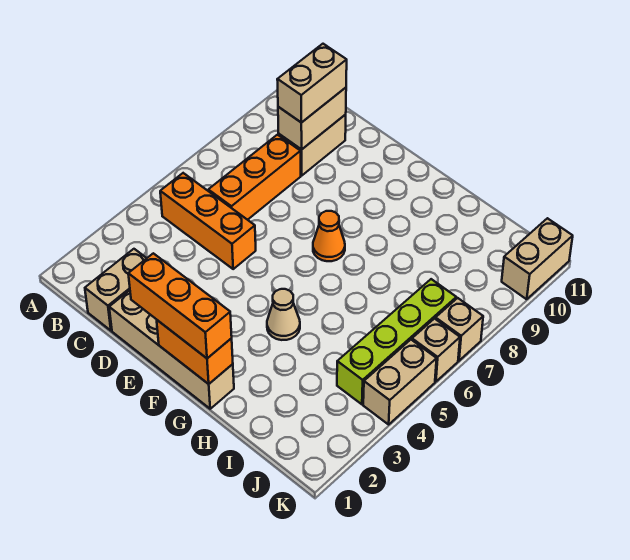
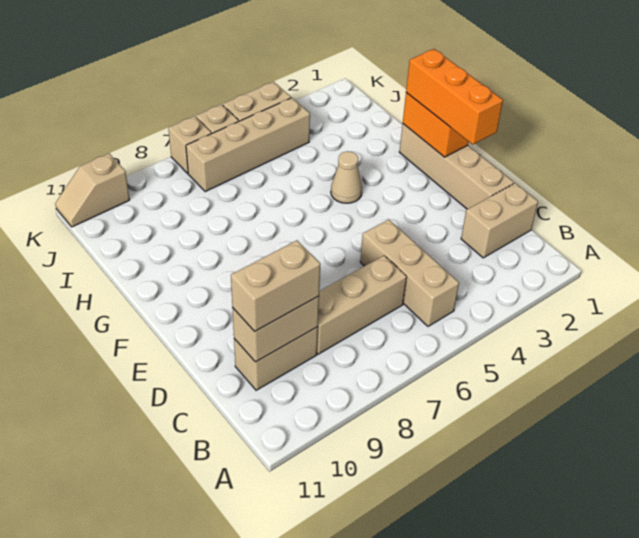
orange 1x3 brick [160,173,256,269] -> tan 1x3 brick [360,220,459,326]
orange 1x3 brick [208,135,301,220] -> tan 1x3 brick [317,256,407,354]
orange 1x1 cone [313,211,345,261] -> none
lime 1x4 brick [337,279,456,404] -> tan 1x4 brick [186,98,310,192]
tan 1x2 brick [502,218,573,299] -> tan 1x2 slope [55,154,130,227]

